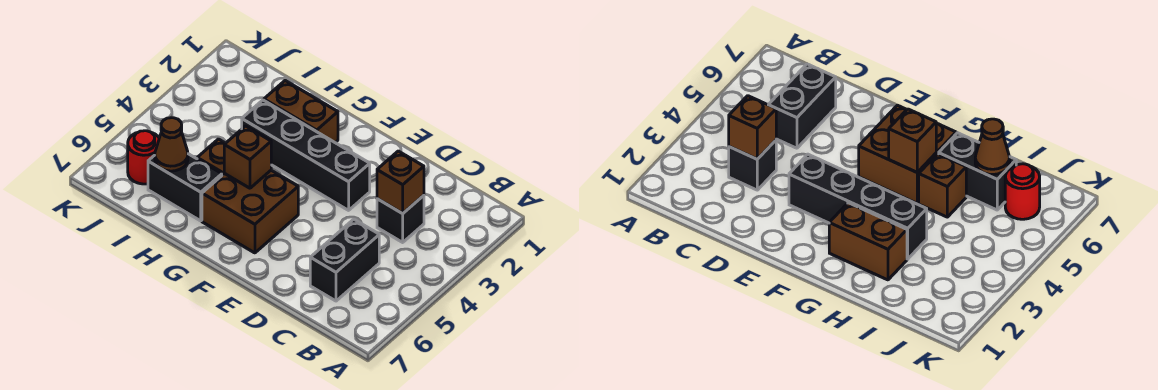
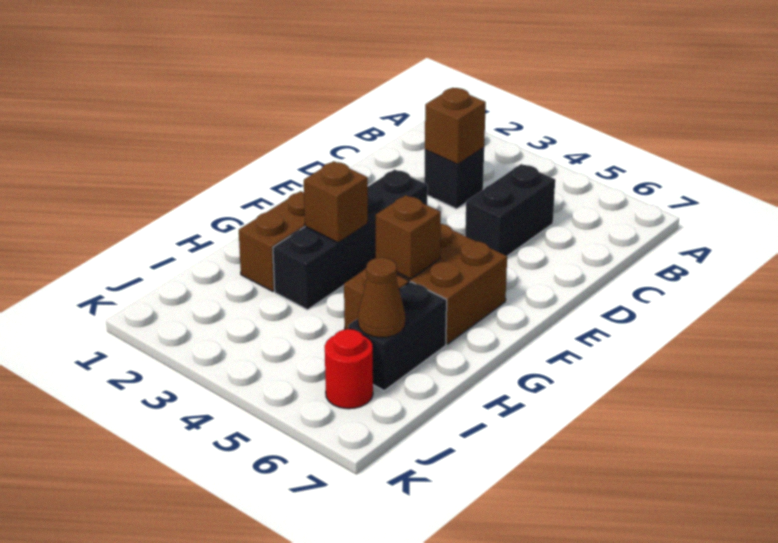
black 1x2 brick [310,219,379,301] -> black 1x2 brick turned to [465,164,555,256]
none -> brown 1x1 brick [304,161,368,243]

